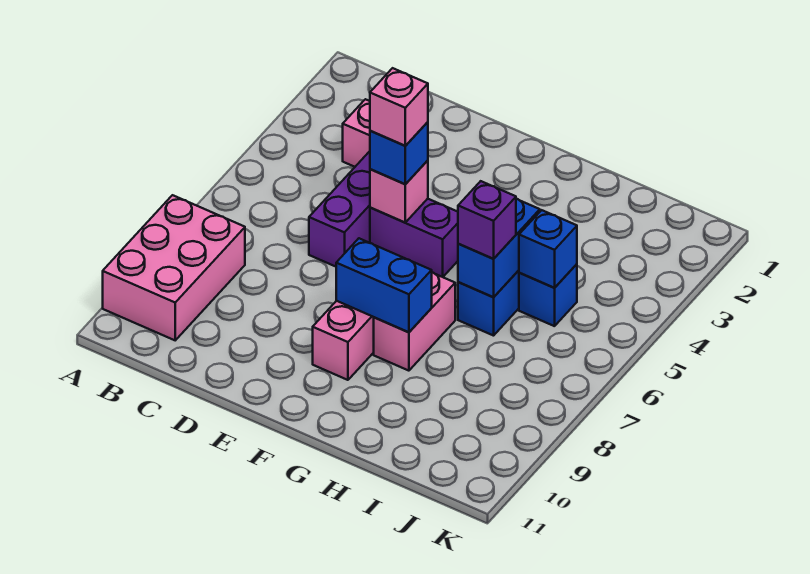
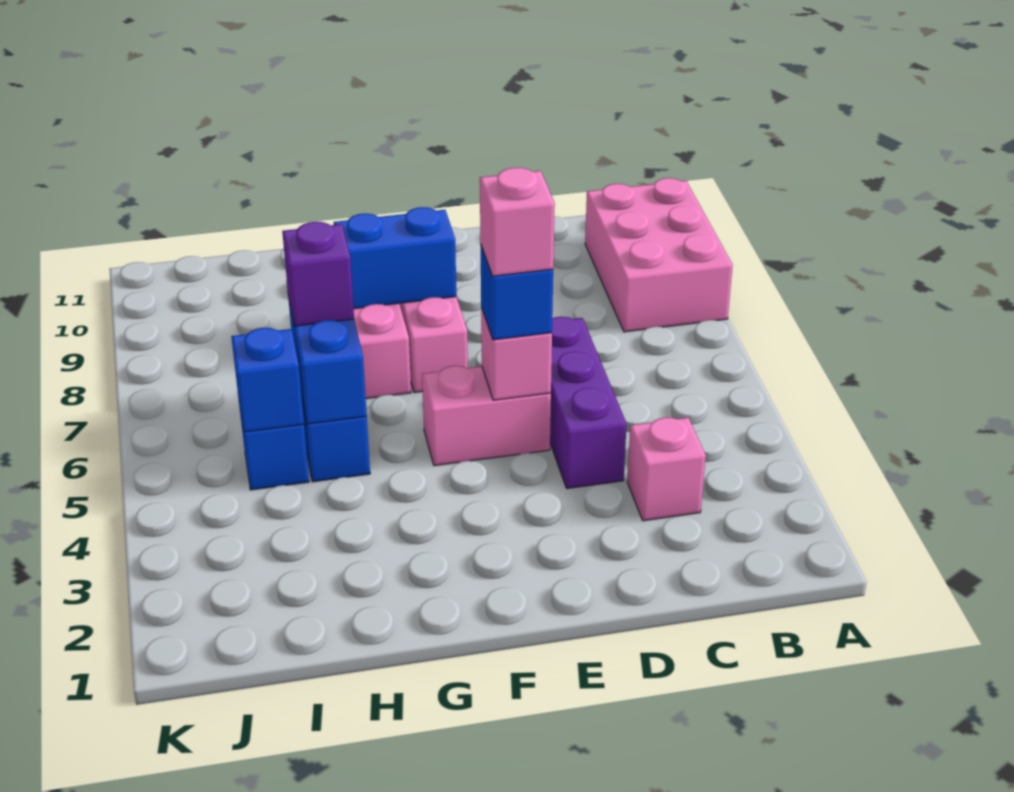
purple 1x2 brick [370,199,458,277] -> pink 1x2 brick [422,366,551,466]

